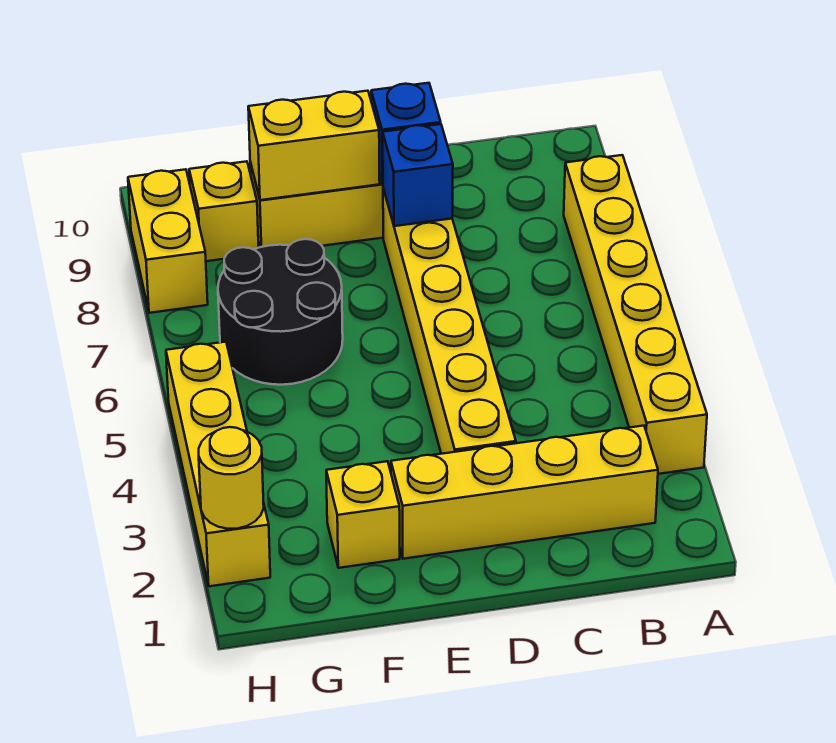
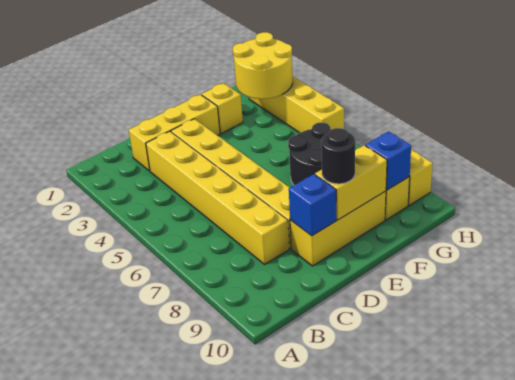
yellow 1x6 brick [564,155,707,474] -> yellow 1x6 brick moved to [146,131,289,264]
yellow 1x4 brick [391,426,658,559] -> yellow 1x3 brick [129,95,220,171]
blue 1x1 brick [383,124,453,226] -> blue 1x1 brick moved to [365,131,411,190]
none -> black 1x1 round brick [321,128,355,184]
yellow 1x1 round brick [199,427,264,529] -> yellow 2x2 round brick [233,32,292,99]

